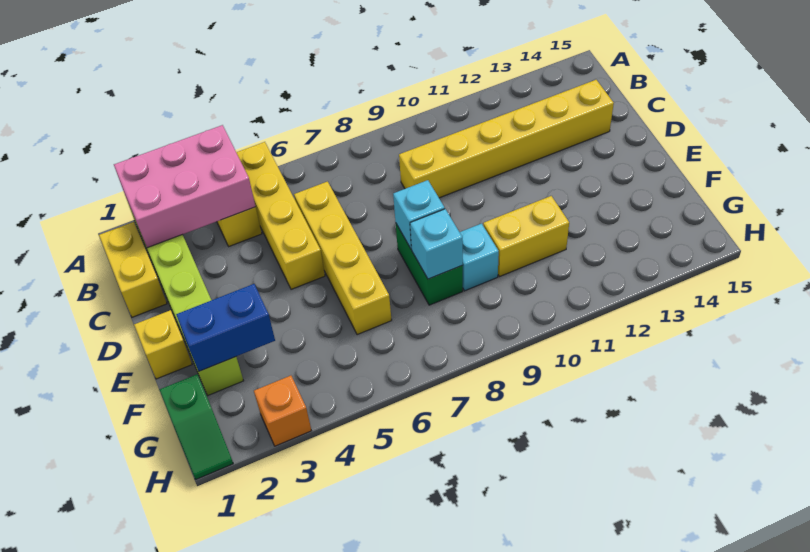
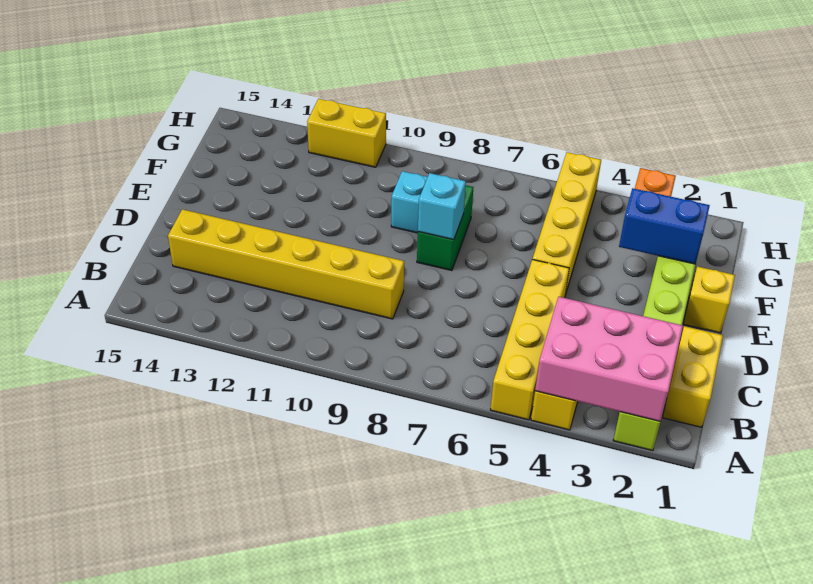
yellow 1x4 brick [294,182,392,335] -> yellow 1x4 brick moved to [533,152,601,295]
cyan 1x1 brick [410,209,463,279] -> none
yellow 1x2 brick [483,196,569,277] -> yellow 1x2 brick moved to [307,99,386,167]
green 1x2 slope [160,374,233,479] -> none

